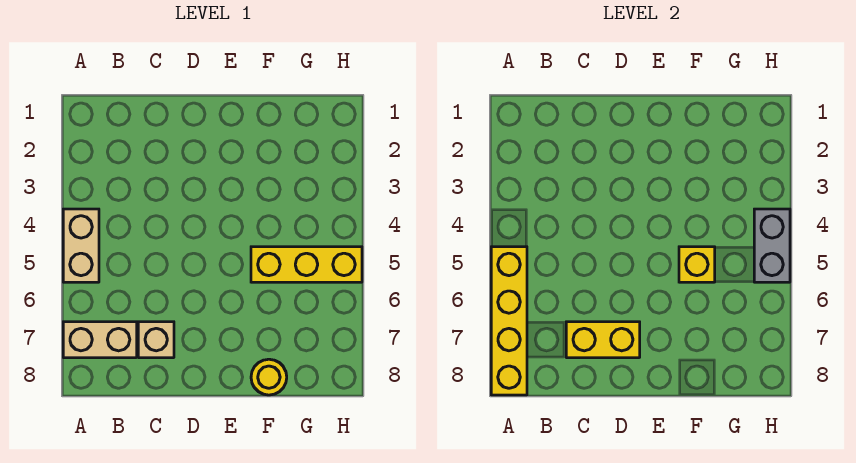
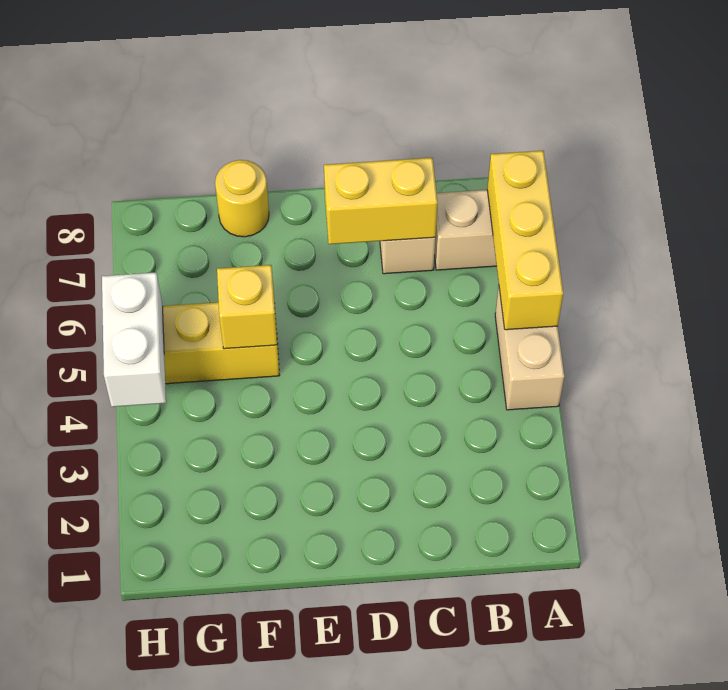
yellow 1x4 brick [491,247,527,395] -> yellow 1x3 brick [487,151,563,330]
grey 1x2 brick [754,209,790,282] -> white 1x2 brick [102,272,166,407]

